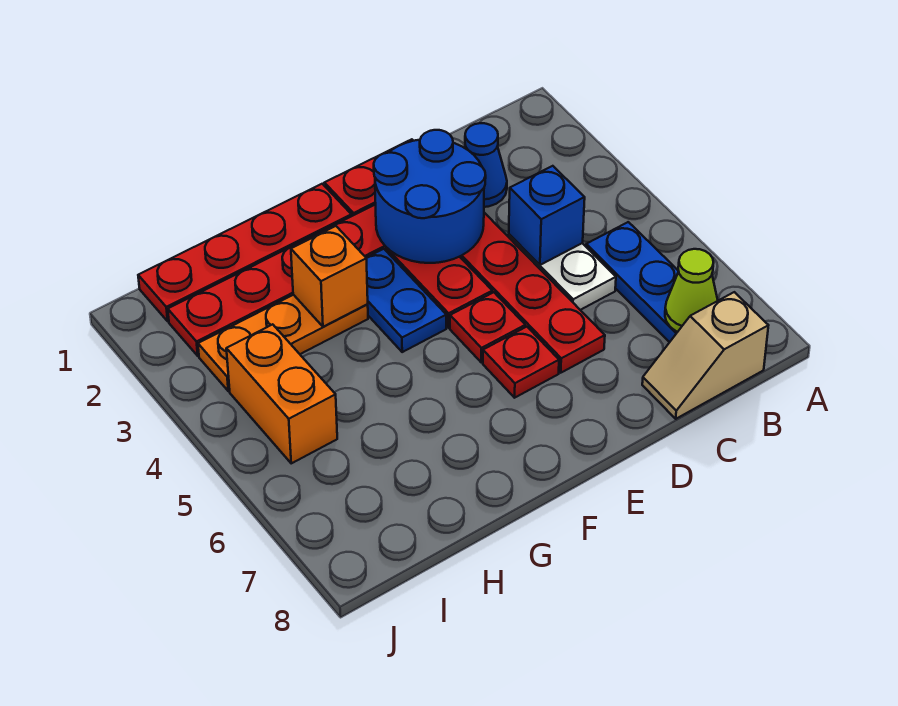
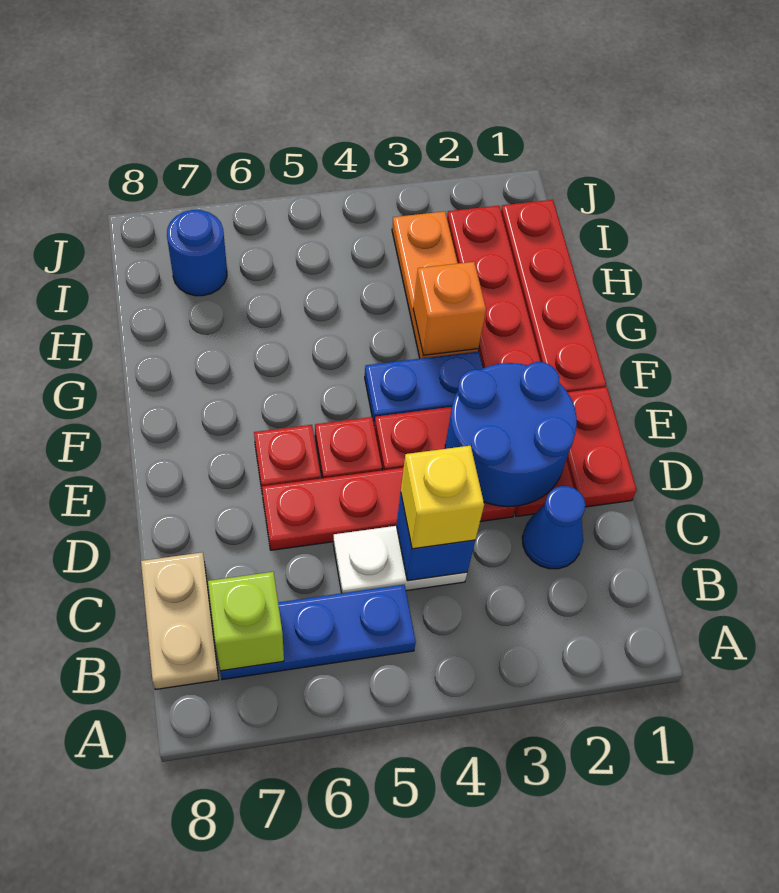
lime 1x1 cone [665,249,718,332] -> lime 1x1 brick [208,572,284,671]
tan 1x2 slope [642,292,768,419] -> tan 1x2 plate [141,552,219,689]
none -> yellow 1x1 brick [401,446,484,549]
orange 1x2 brick [226,324,337,463] -> none
none -> blue 1x1 round brick [167,210,227,296]

